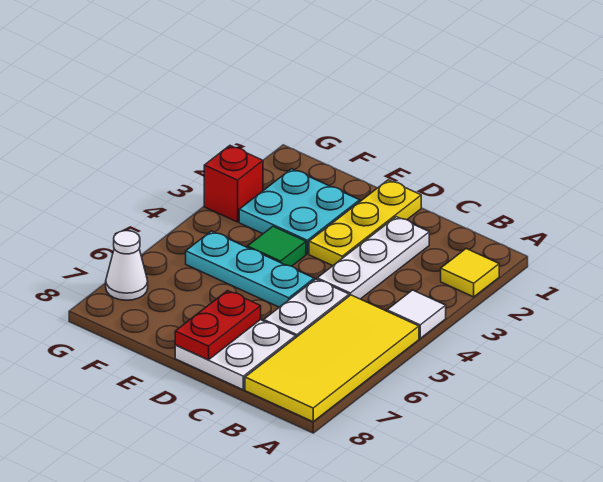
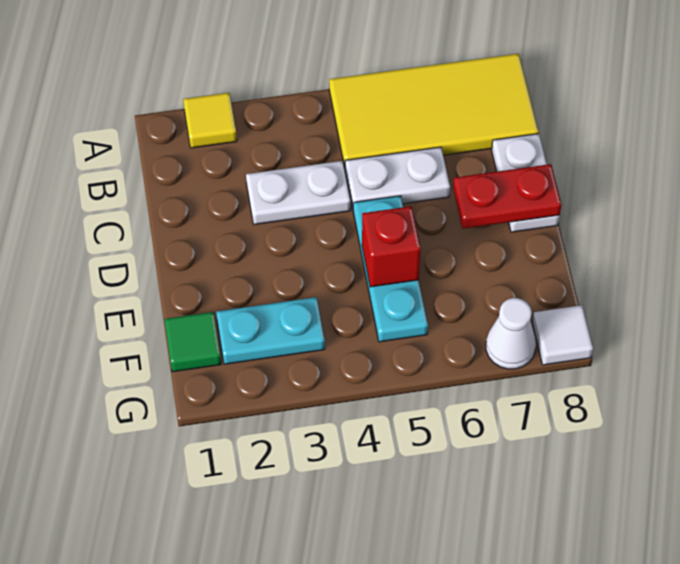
white 1x1 tile [387,290,446,338] -> white 1x1 tile moved to [532,305,593,365]
white 1x3 plate [317,217,429,299] -> white 1x2 plate [246,161,351,224]
white 2x2 plate [175,320,296,390] -> white 1x2 plate [492,134,560,232]
yellow 1x3 plate [309,180,421,266] -> none
cyan 2x2 plate [239,169,360,254] -> cyan 1x2 plate [216,297,325,364]
green 1x1 tile [247,226,306,266] -> green 1x1 tile moved to [164,312,221,372]
red 1x1 brick [204,146,263,222] -> red 1x1 brick moved to [362,206,421,287]

